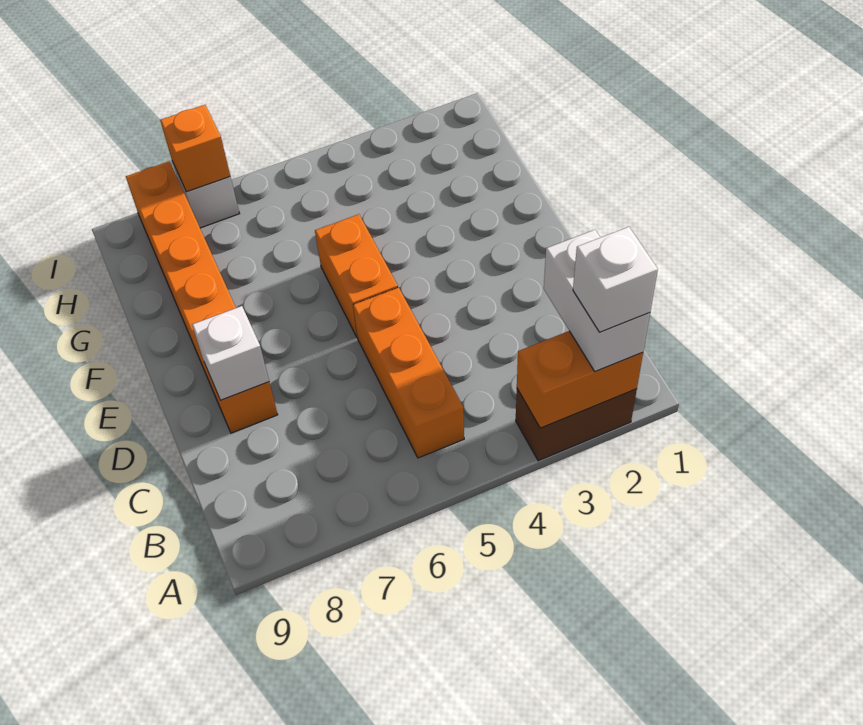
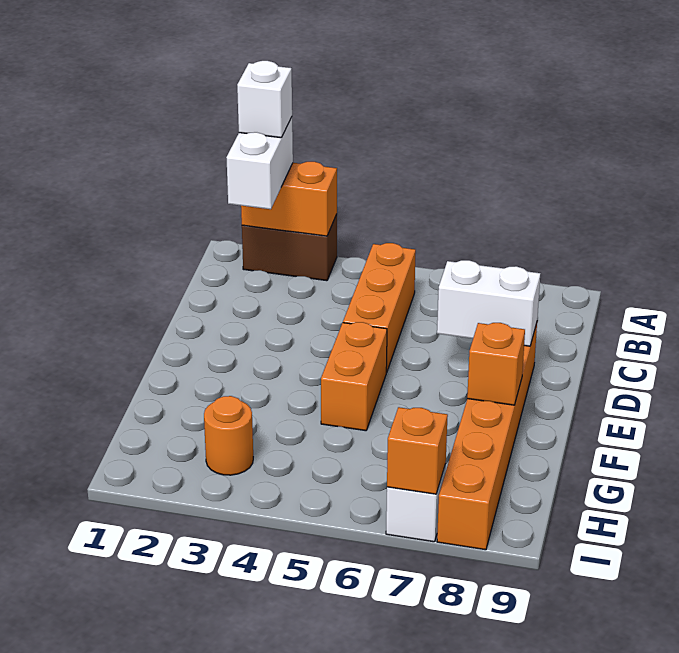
white 1x1 brick [192,306,269,400] -> white 1x2 brick [437,260,540,346]
none -> orange 1x1 brick [467,323,525,405]
none -> orange 1x1 round brick [204,396,253,475]

